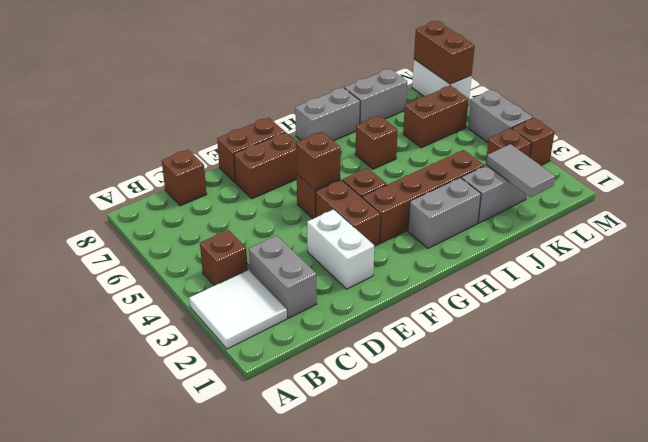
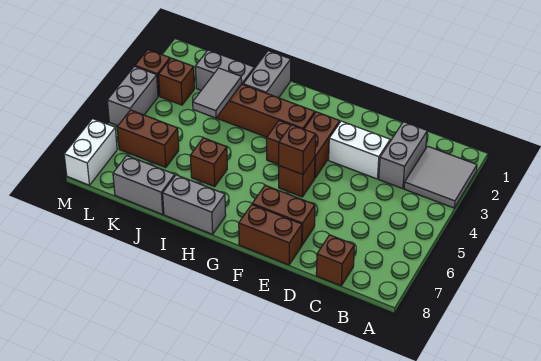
white 2x2 tile [189,270,287,349] -> grey 2x2 tile [404,146,477,208]
brown 1x1 brick [200,230,248,286] -> none
white 1x2 brick [307,209,374,289] -> white 1x2 brick turned to [329,121,390,179]
grey 1x2 brick [408,178,481,248] -> grey 1x2 brick turned to [243,51,291,98]
grey 1x2 tile [486,144,555,197] -> grey 1x2 tile moved to [193,68,242,118]
brown 1x2 brick [414,21,475,84] -> none

